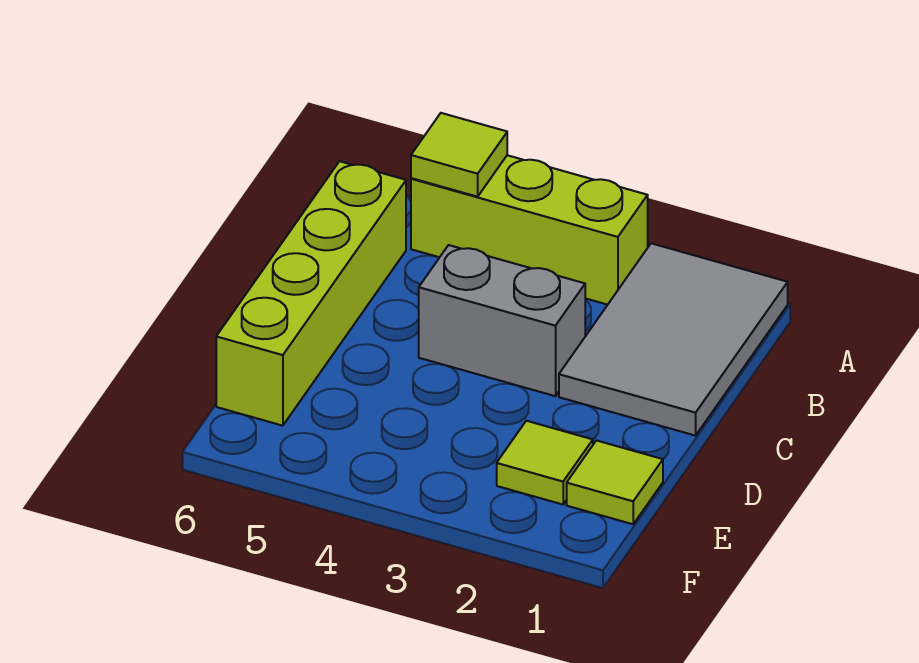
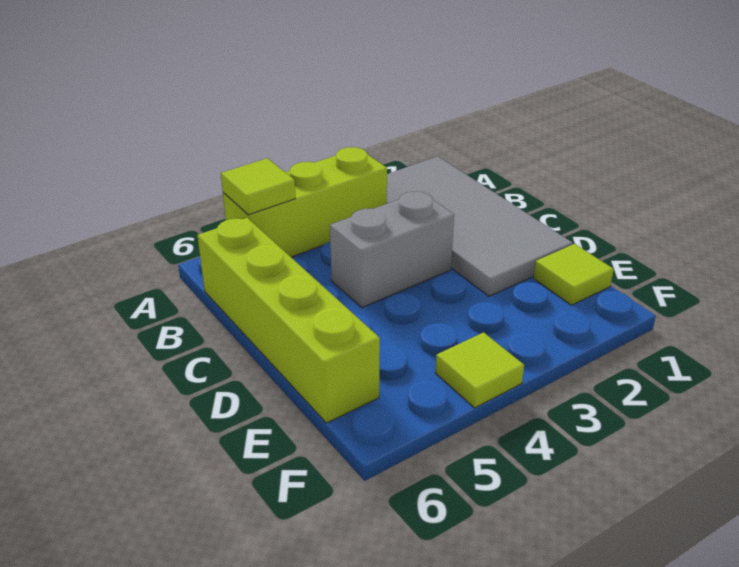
grey 2x3 tile [559,243,788,436] -> grey 2x4 tile [387,156,573,296]
lime 1x1 tile [497,421,593,504] -> lime 1x1 tile moved to [435,332,524,408]

